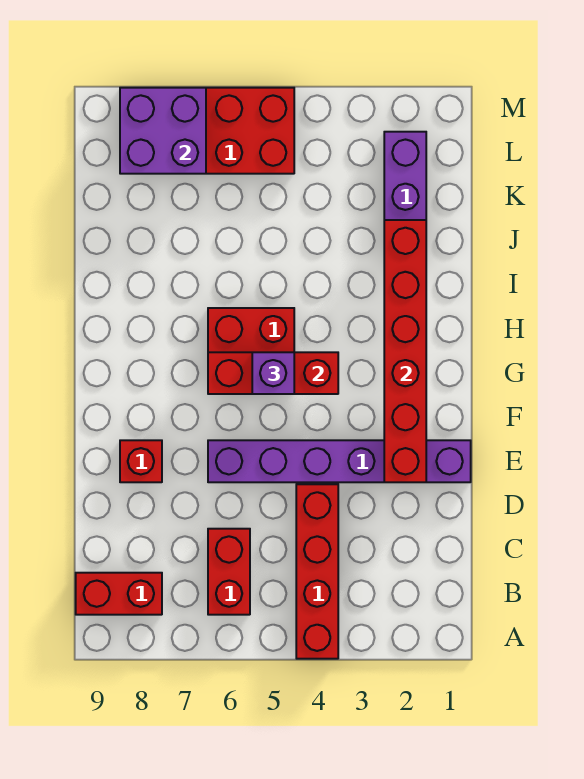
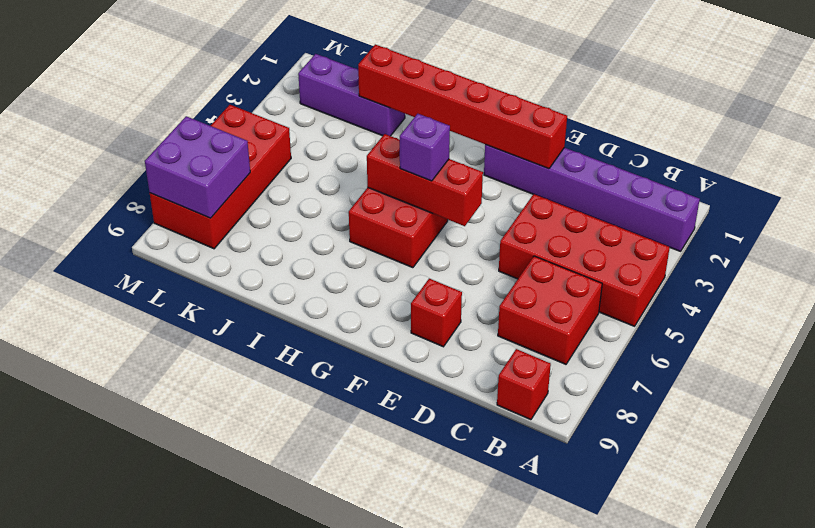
red 1x4 brick [296,484,338,659] -> red 2x4 brick [499,194,670,326]
red 1x2 brick [208,529,250,615] -> red 2x2 brick [498,256,602,364]
red 1x2 brick [76,573,162,615] -> red 1x1 brick [497,349,551,420]
purple 1x6 brick [208,440,471,482] -> purple 1x6 brick turned to [484,145,700,251]
red 1x3 brick [208,352,338,394] -> red 1x3 brick turned to [367,134,483,226]

